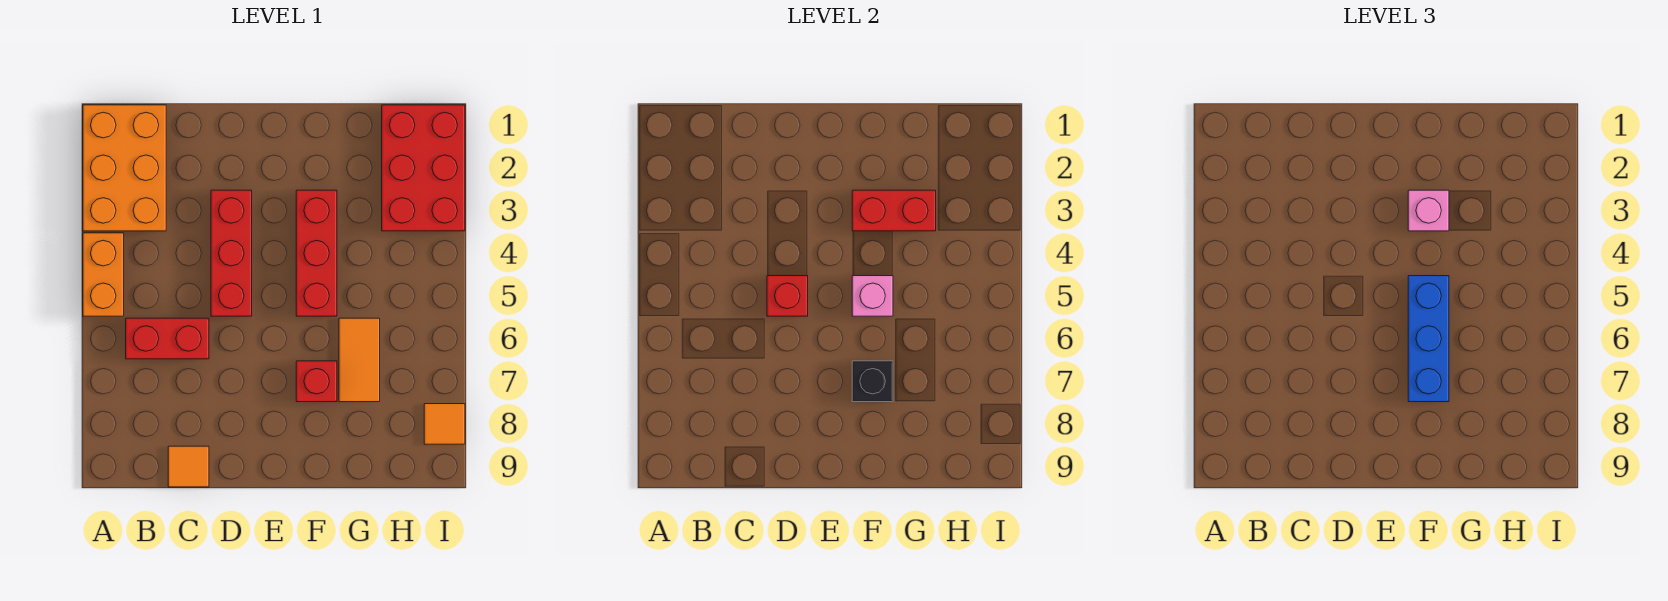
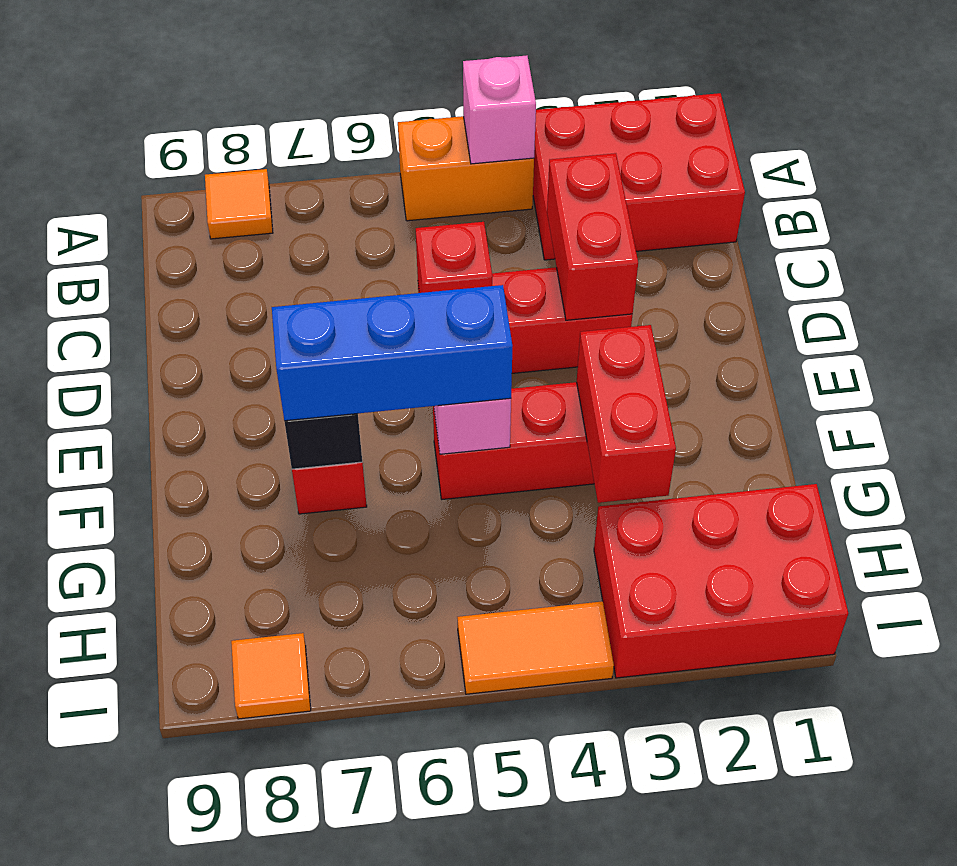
orange 2x3 brick [83,105,166,231] -> red 2x3 brick [533,93,745,260]
red 1x2 brick [126,318,209,359] -> red 1x2 brick moved to [547,153,638,320]
orange 1x1 tile [168,446,209,487] -> orange 1x1 tile moved to [205,169,273,239]
pink 1x1 brick [1408,190,1449,231] -> pink 1x1 brick moved to [463,55,536,164]
orange 1x2 tile [339,318,380,402] -> orange 1x2 tile moved to [457,601,614,694]

